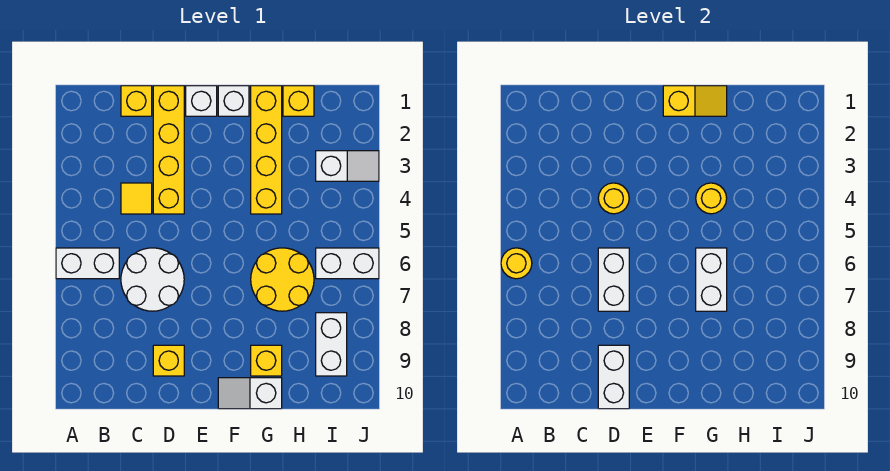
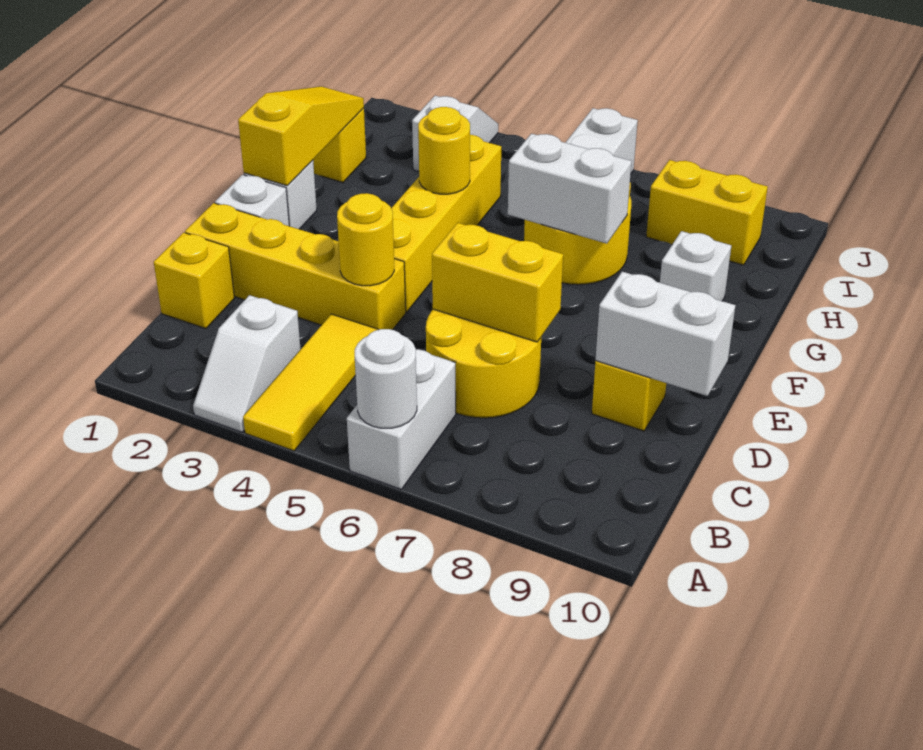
yellow 1x1 round brick [501,248,532,279] -> white 1x1 round brick [355,329,417,428]
yellow 1x1 tile [121,183,152,214] -> yellow 1x3 tile [243,314,378,451]
white 2x2 round brick [121,248,184,311] -> yellow 2x2 round brick [426,309,541,418]
white 1x2 brick [598,248,629,311] -> yellow 1x2 brick [432,223,563,342]
yellow 1x2 slope [663,86,727,116] -> yellow 1x3 slope [238,86,364,186]
white 1x2 slope [218,378,282,409] -> white 1x2 slope moved to [193,295,301,432]
yellow 1x4 brick [251,86,282,214] -> yellow 1x4 brick turned to [391,135,501,312]
yellow 1x1 brick [251,345,282,376] -> white 1x1 brick [660,231,731,301]
white 1x2 brick [316,313,347,376] -> yellow 1x2 brick [646,160,768,265]

